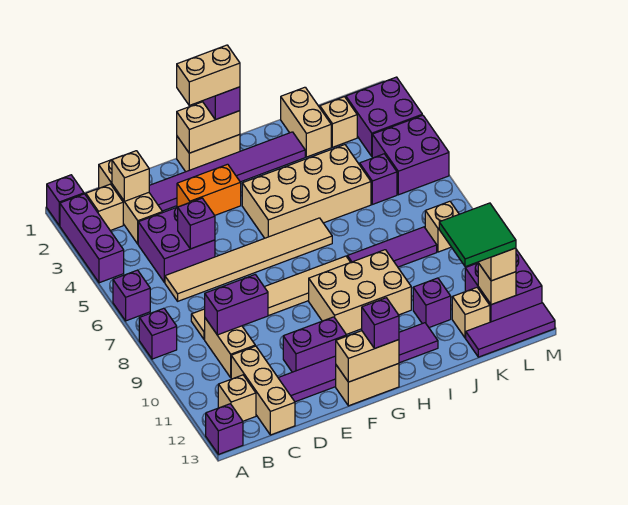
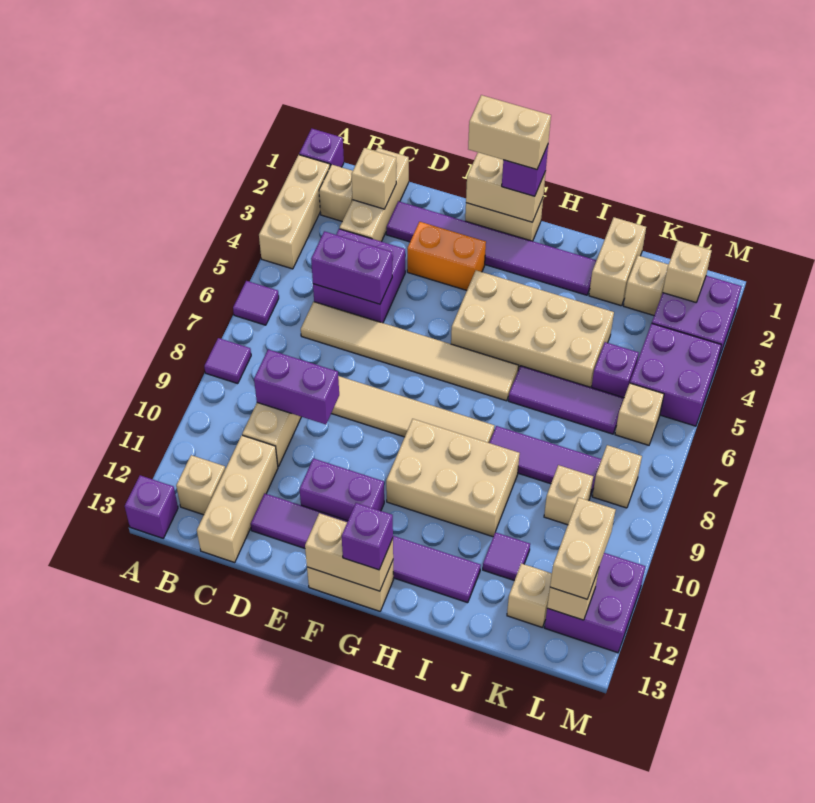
purple 1x3 brick [60,194,124,283] -> tan 1x3 brick [259,155,330,269]
purple 1x1 brick [113,270,150,321] -> purple 1x1 tile [233,281,279,325]
purple 1x1 brick [139,308,177,359] -> purple 1x1 tile [204,338,251,384]
purple 1x1 brick [178,198,215,249] -> purple 1x2 brick [311,231,392,304]
purple 1x1 brick [413,278,451,328] -> purple 1x1 tile [483,532,530,581]
none -> tan 1x1 brick [544,465,593,525]
green 2x2 tile [439,203,516,267] -> none
purple 1x3 tile [466,303,555,357] -> purple 1x3 tile moved to [508,366,624,434]
none -> tan 1x1 brick [663,241,712,302]
none -> tan 1x1 brick [615,383,664,445]

